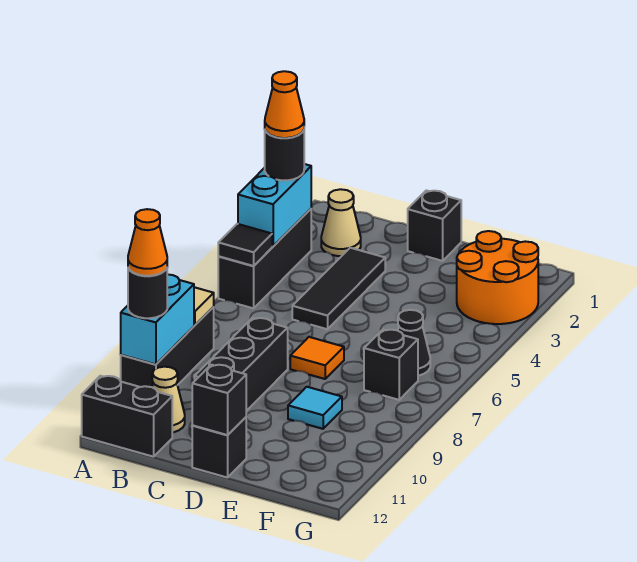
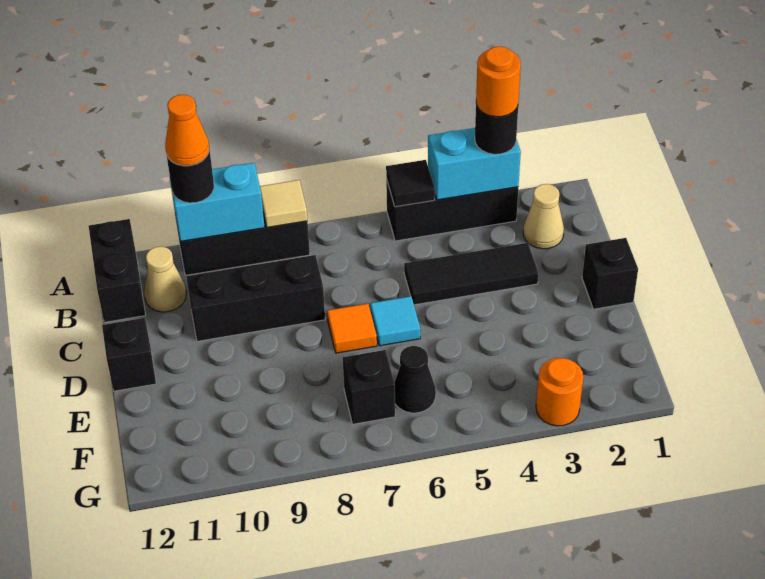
orange 1x1 cone [265,71,304,138] -> orange 1x1 round brick [476,46,521,117]
black 1x1 brick [192,365,246,435] -> none
cyan 1x1 tile [288,387,342,429] -> cyan 1x1 tile moved to [370,296,420,346]
orange 2x2 round brick [457,231,538,324] -> orange 1x1 round brick [536,358,583,426]

